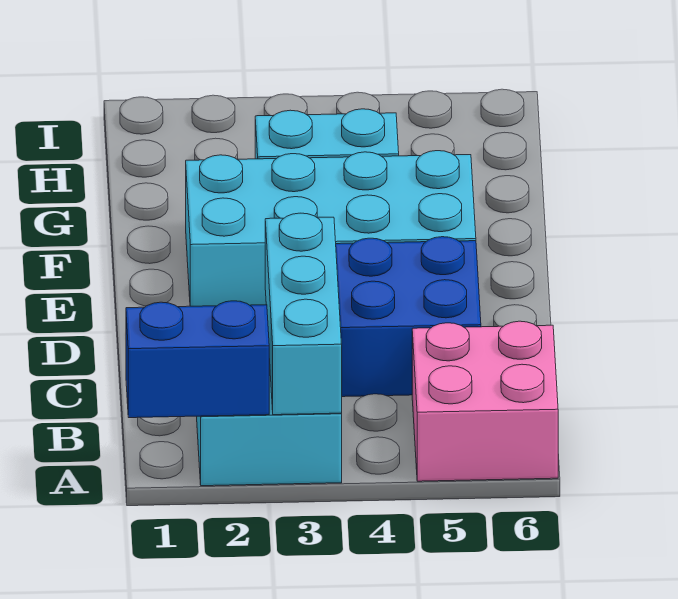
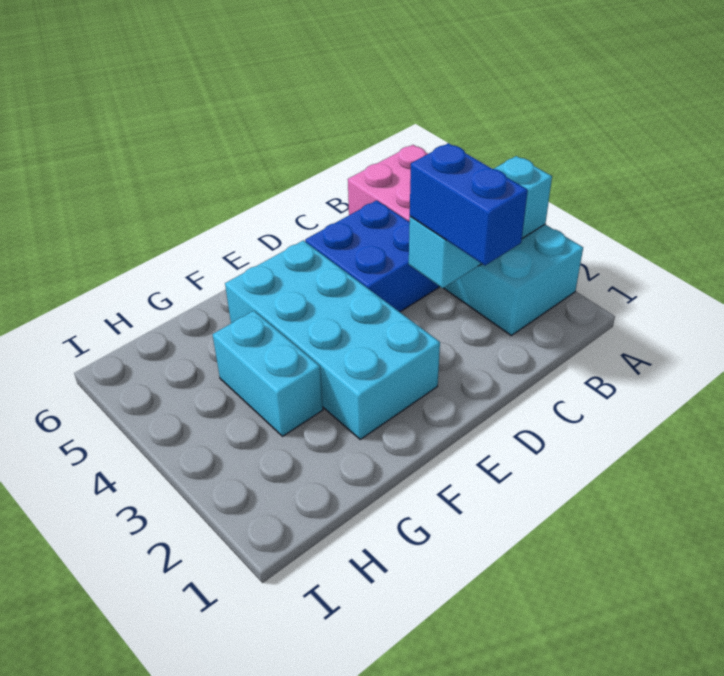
blue 1x2 brick [126,301,269,418] -> blue 1x2 brick moved to [410,143,528,265]

